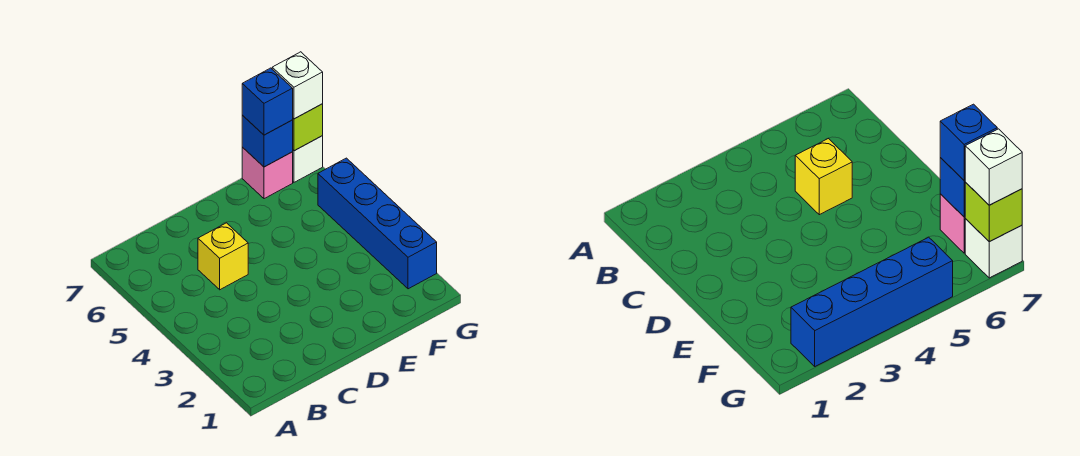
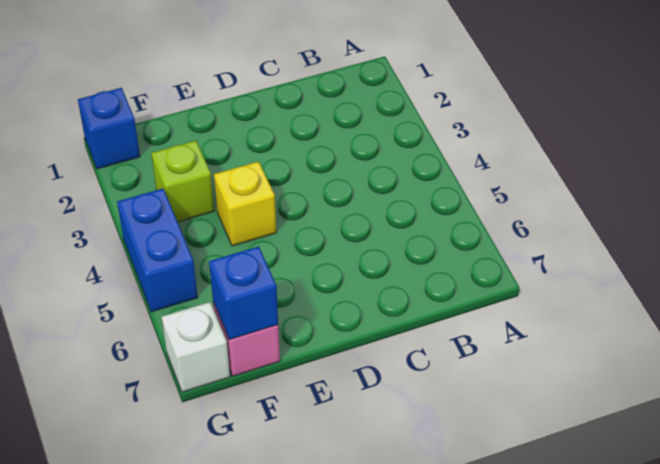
yellow 1x1 brick [198,223,248,290] -> yellow 1x1 brick moved to [214,162,276,246]
blue 1x1 brick [242,68,293,135] -> blue 1x1 brick moved to [78,88,140,169]
blue 1x4 brick [318,158,437,289] -> blue 1x2 brick [117,189,198,312]
lime 1x1 brick [293,104,323,151] -> lime 1x1 brick moved to [151,141,214,222]
white 1x1 brick [272,52,323,119] -> none

